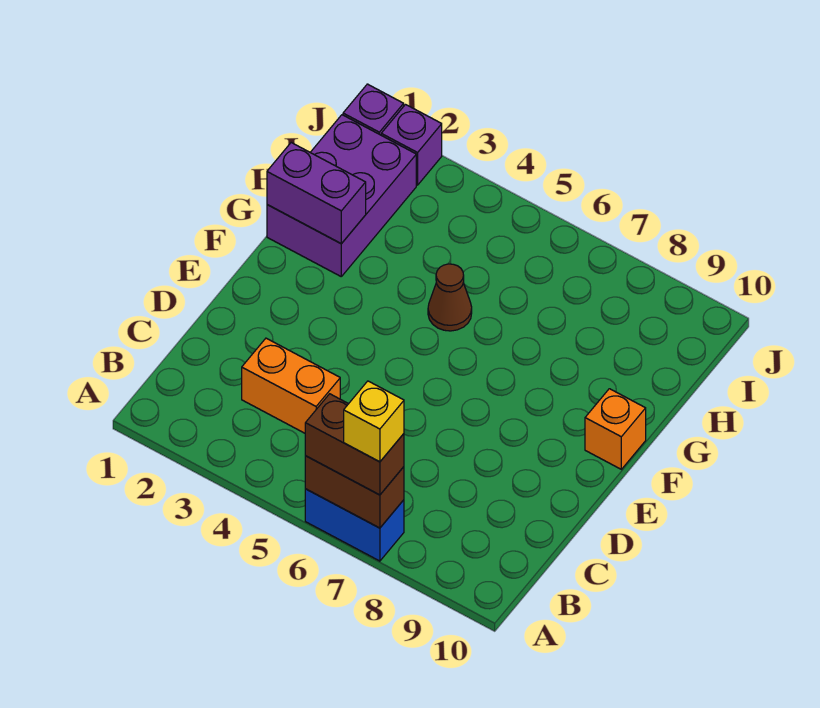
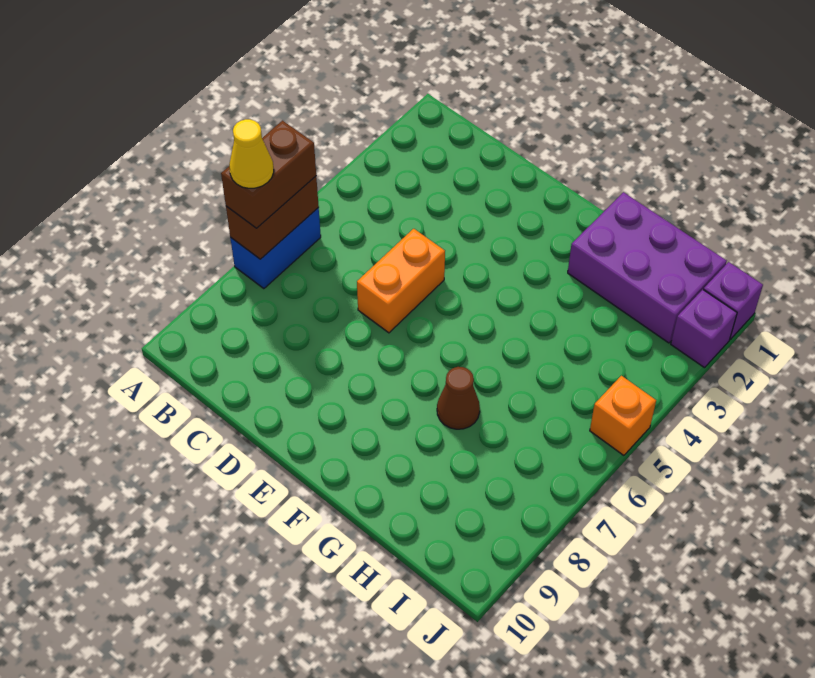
yellow 1x1 brick [344,381,404,462] -> yellow 1x1 cone [229,119,274,188]
orange 1x2 brick [242,338,340,433] -> orange 1x2 brick moved to [357,229,445,333]
orange 1x1 brick [585,389,646,469] -> orange 1x1 brick moved to [590,376,656,455]
purple 1x2 brick [267,143,366,244] -> none
brown 1x1 cone [428,264,472,331] -> brown 1x1 cone moved to [437,367,480,429]

